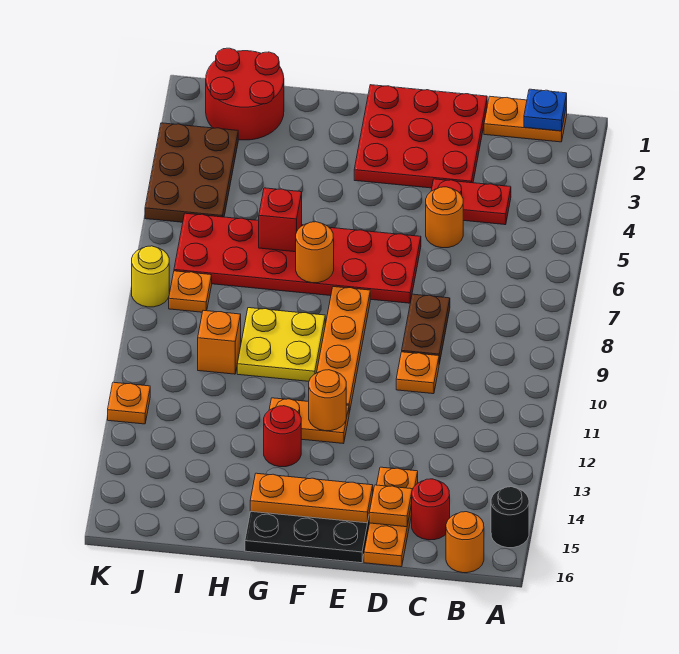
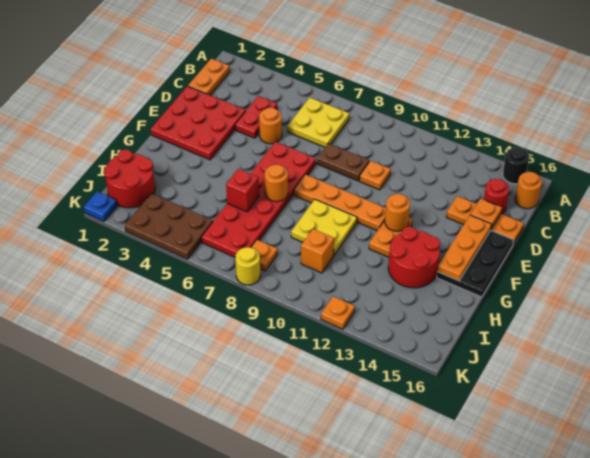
blue 1x1 plate [524,89,567,131] -> blue 1x1 plate moved to [84,192,117,221]
none -> yellow 2x2 plate [287,98,349,147]
red 1x1 round brick [264,406,301,467] -> red 2x2 round brick [388,227,440,288]

